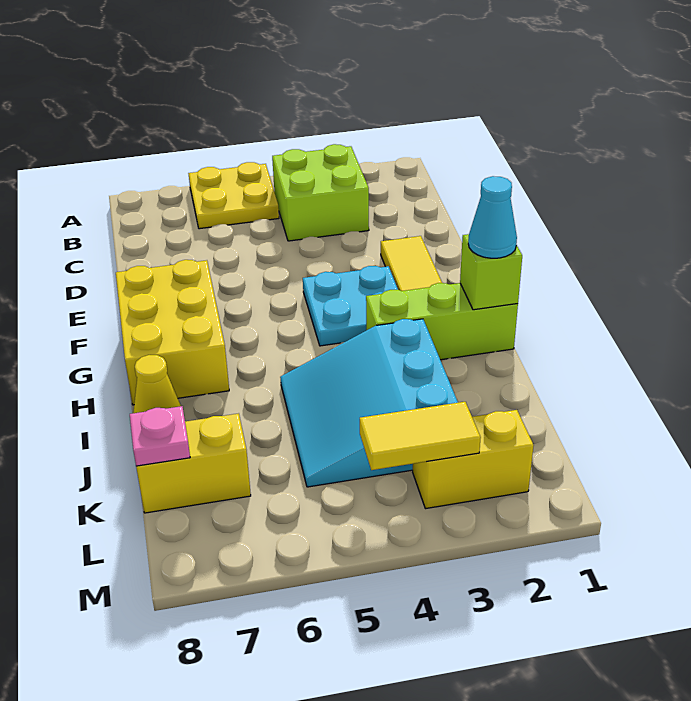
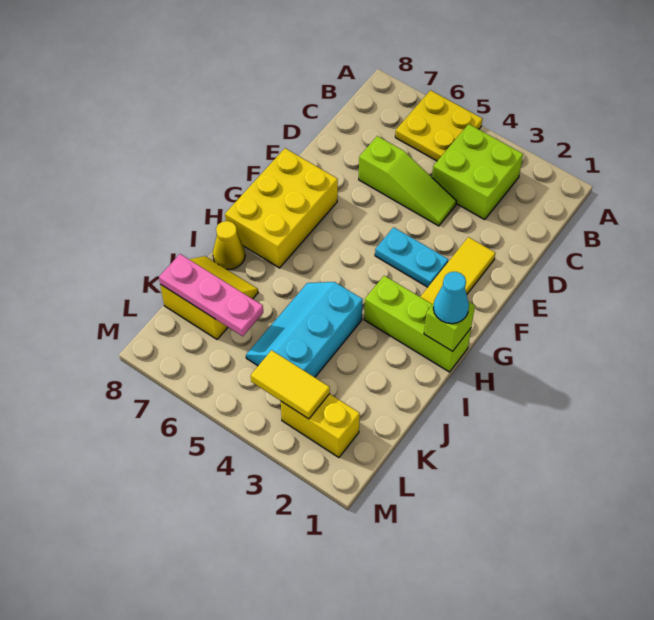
none -> lime 1x3 slope [359,136,457,226]
cyan 2x2 plate [303,266,398,346] -> cyan 1x2 plate [375,227,448,287]
cyan 3x3 slope [280,319,458,487] -> cyan 2x3 slope [246,282,363,377]
pink 1x1 plate [130,406,190,466] -> pink 1x3 plate [159,254,263,336]

